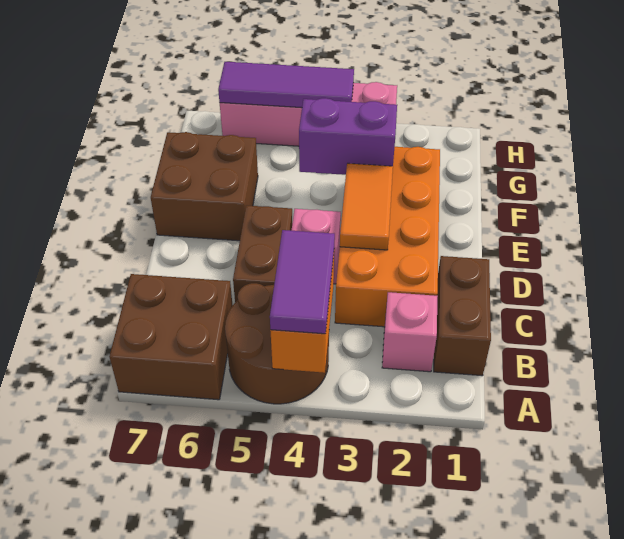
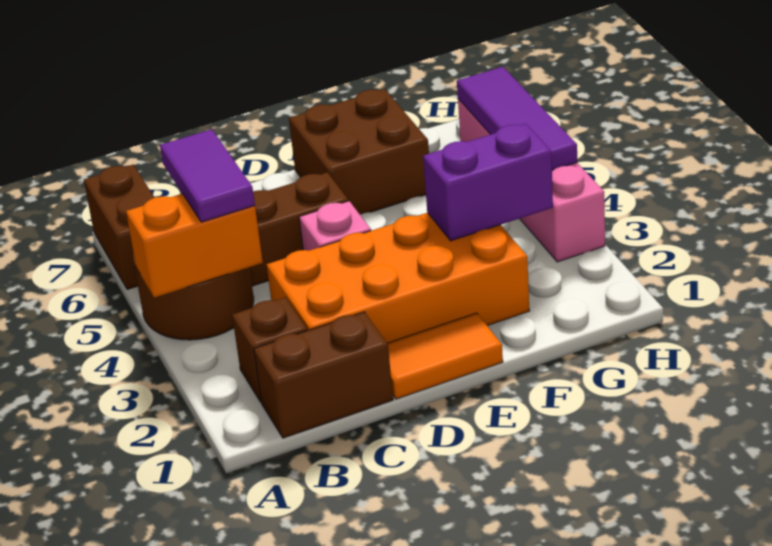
purple 1x2 tile [270,230,335,334] -> purple 1x2 tile turned to [160,129,255,222]
brown 2x2 brick [109,274,233,400] -> brown 1x2 brick [84,165,155,289]
pink 1x1 brick [382,292,438,372] -> brown 1x1 brick [232,297,307,402]
orange 1x2 tile [340,163,393,250] -> orange 1x2 tile moved to [387,313,503,399]
purple 1x2 brick [299,98,397,175] -> purple 1x2 brick turned to [423,124,553,241]

